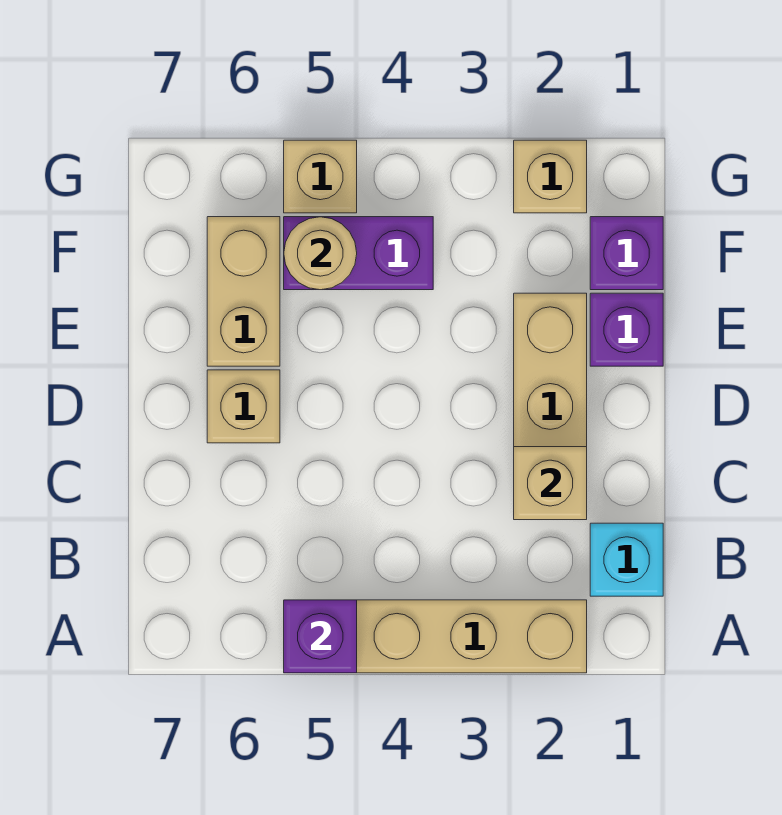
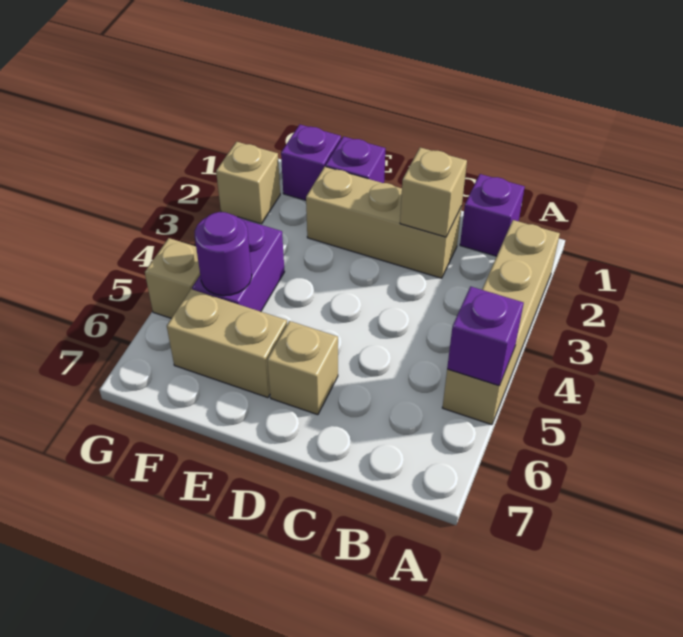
cyan 1x1 brick [590,523,663,596] -> purple 1x1 brick [460,174,525,256]
tan 1x1 round brick [284,217,357,290] -> purple 1x1 round brick [195,212,252,296]

